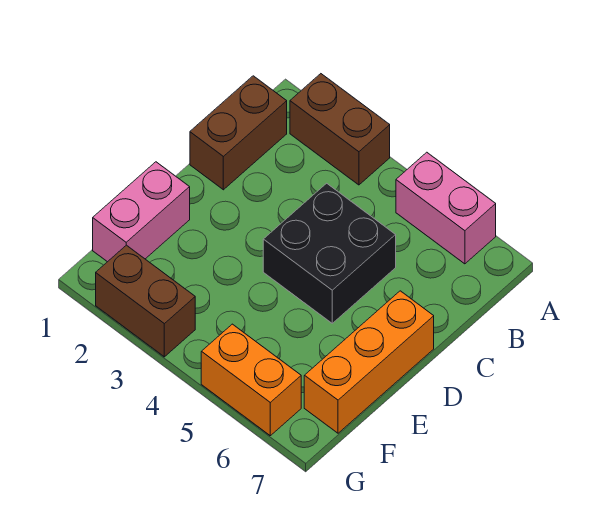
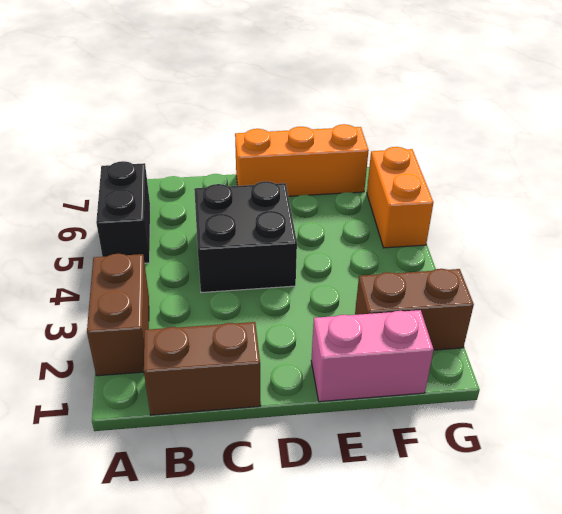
pink 1x2 brick [396,152,496,264] -> black 1x2 brick [96,161,150,263]
brown 1x2 brick [96,245,195,357] -> brown 1x2 brick turned to [355,269,474,350]

